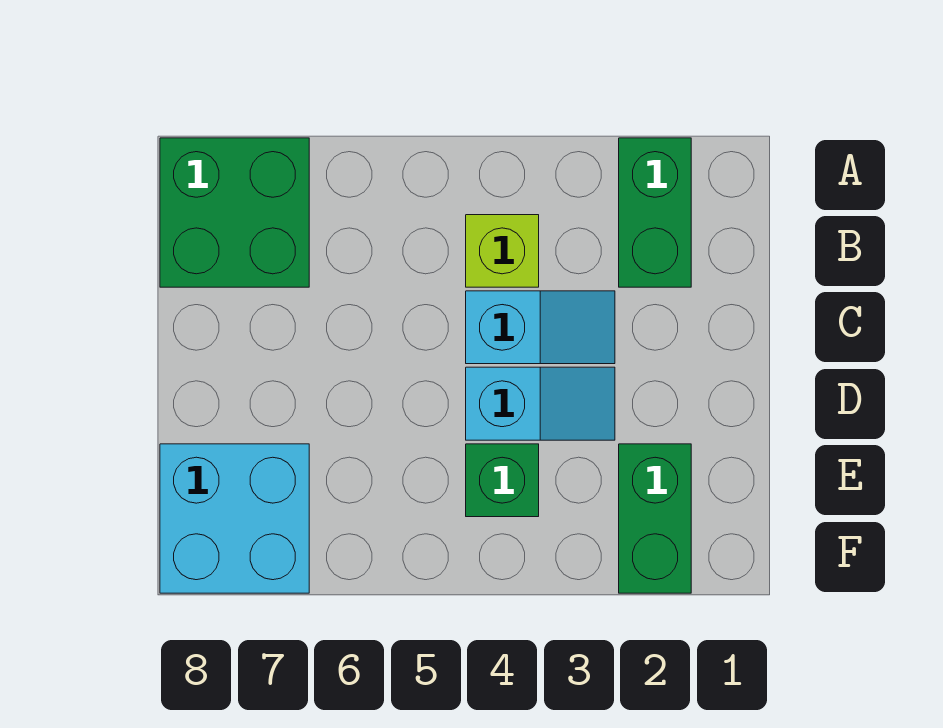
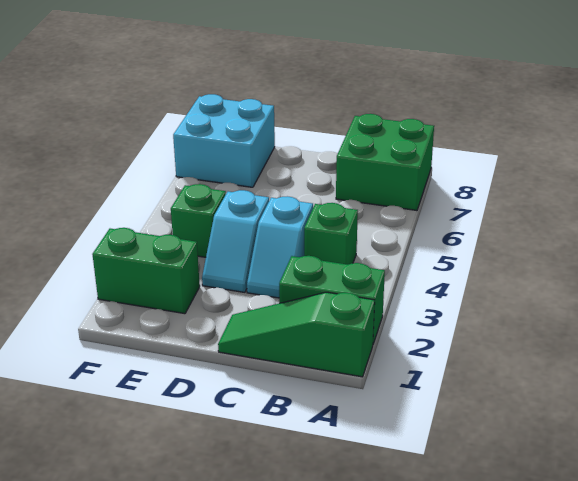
none -> green 1x3 slope [218,292,375,377]
lime 1x1 brick [466,215,539,287] -> green 1x1 brick [304,203,358,265]

